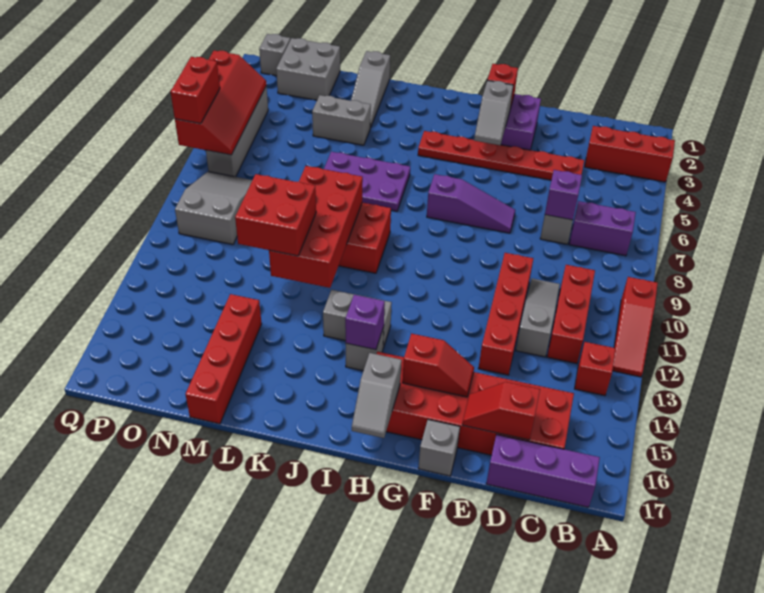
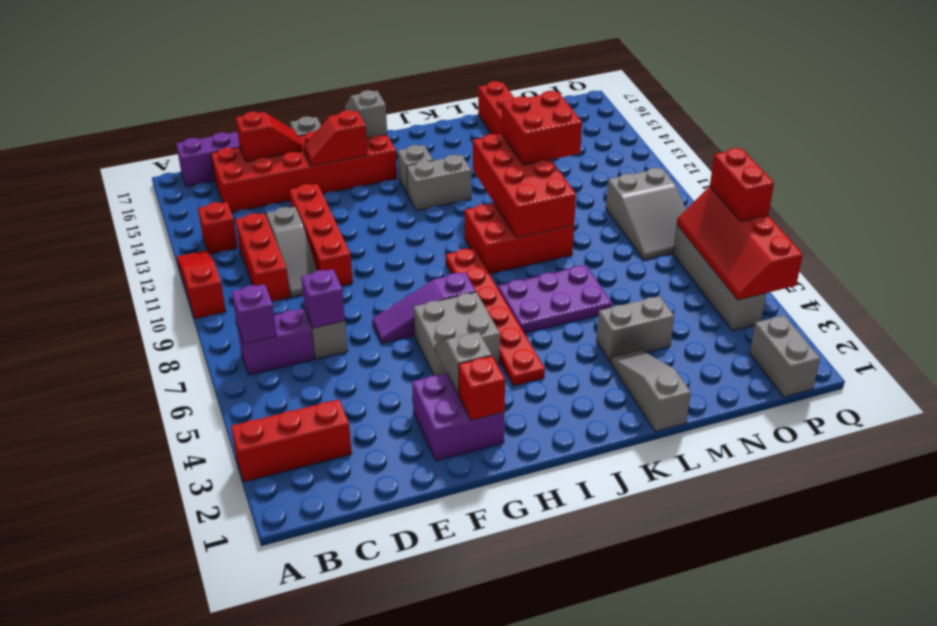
red 1x6 plate [418,131,584,180] -> red 1x6 plate turned to [446,248,545,386]
purple 1x1 brick [345,295,385,350] -> purple 1x1 brick moved to [232,284,277,344]
grey 2x2 brick [276,38,340,100] -> grey 2x2 brick moved to [413,292,500,376]
grey 1x1 brick [259,34,290,76] -> grey 1x2 brick [750,315,820,397]

